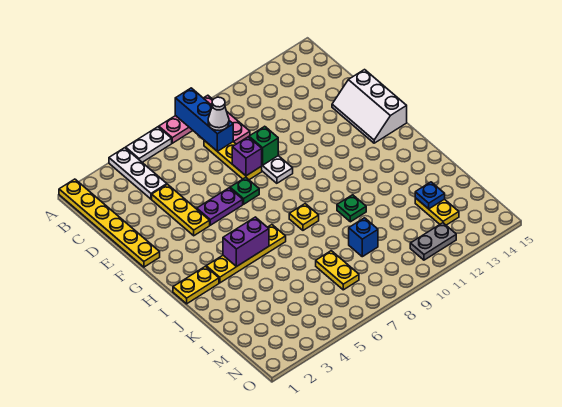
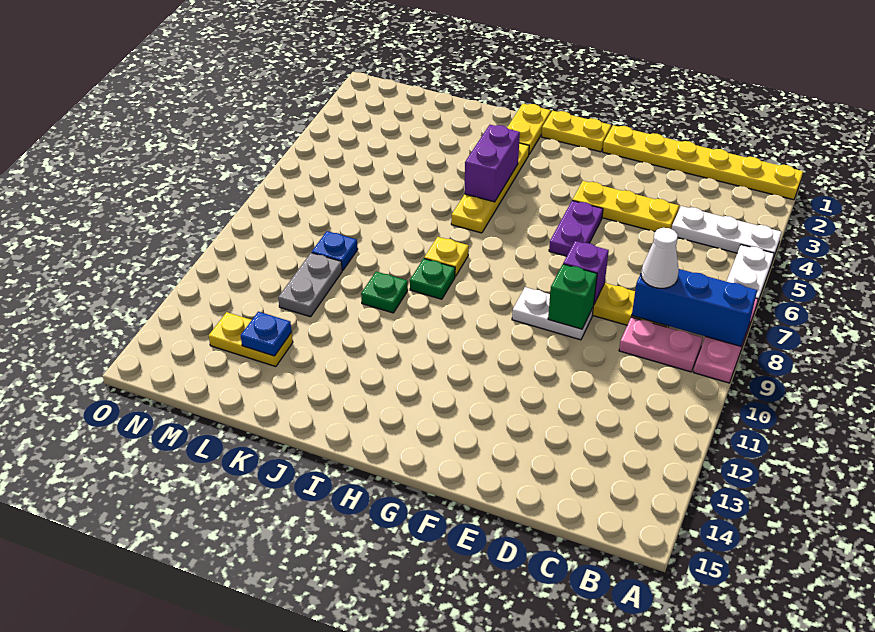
white 2x3 slope [332,70,407,143] -> none
green 1x1 plate [230,177,259,204] -> green 1x1 plate moved to [410,259,455,299]
yellow 1x2 plate [316,251,359,290] -> yellow 1x2 plate moved to [542,111,611,152]
blue 1x1 brick [349,218,378,257] -> blue 1x1 plate [312,231,358,270]
grey 1x2 plate [410,223,456,260] -> grey 1x2 plate moved to [278,253,342,317]

